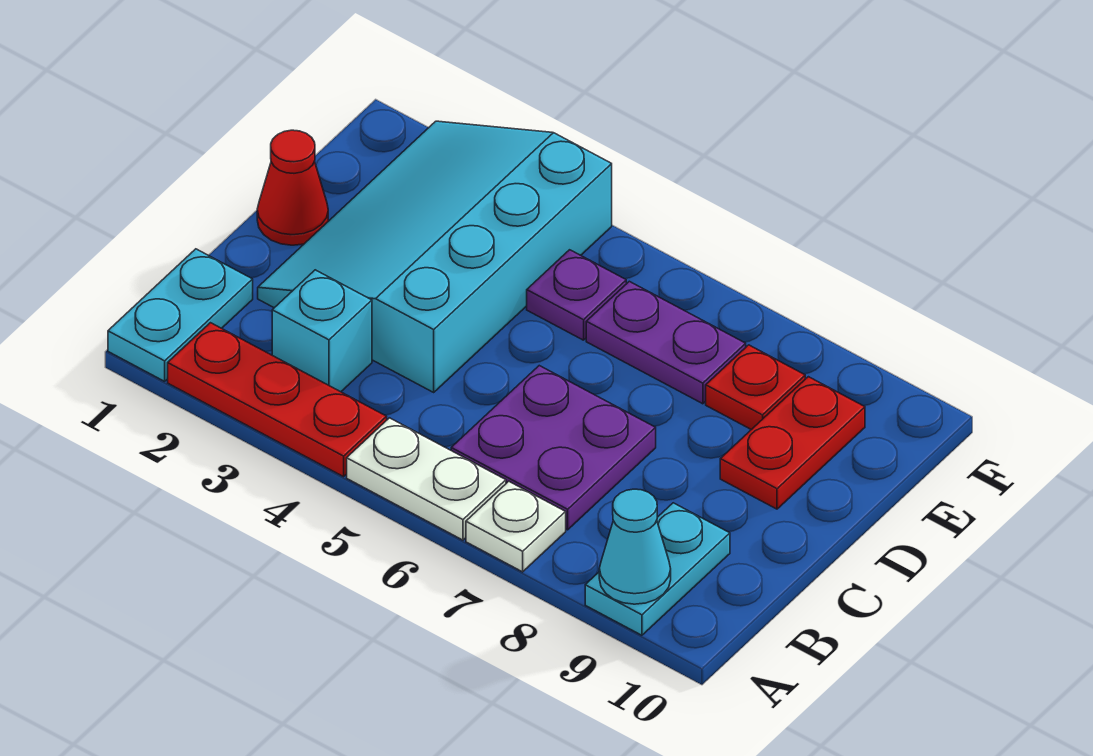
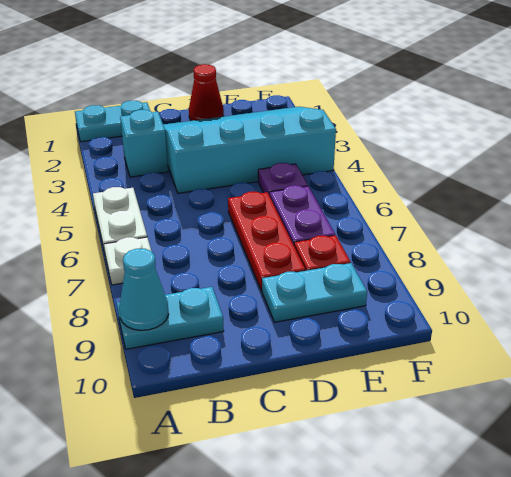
red 1x3 plate [168,323,387,477] -> red 1x3 plate moved to [228,191,305,291]
purple 2x2 plate [451,366,656,530] -> none
red 1x2 plate [720,377,865,509] -> cyan 1x2 plate [262,263,367,322]

